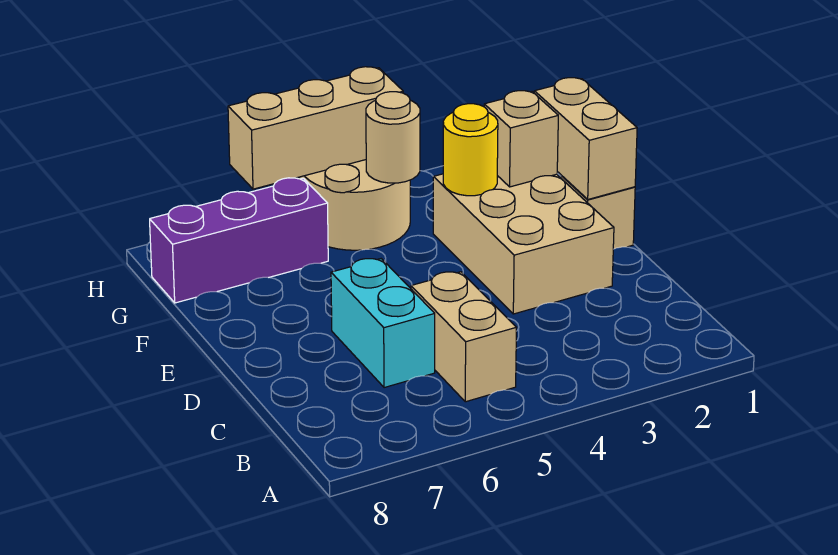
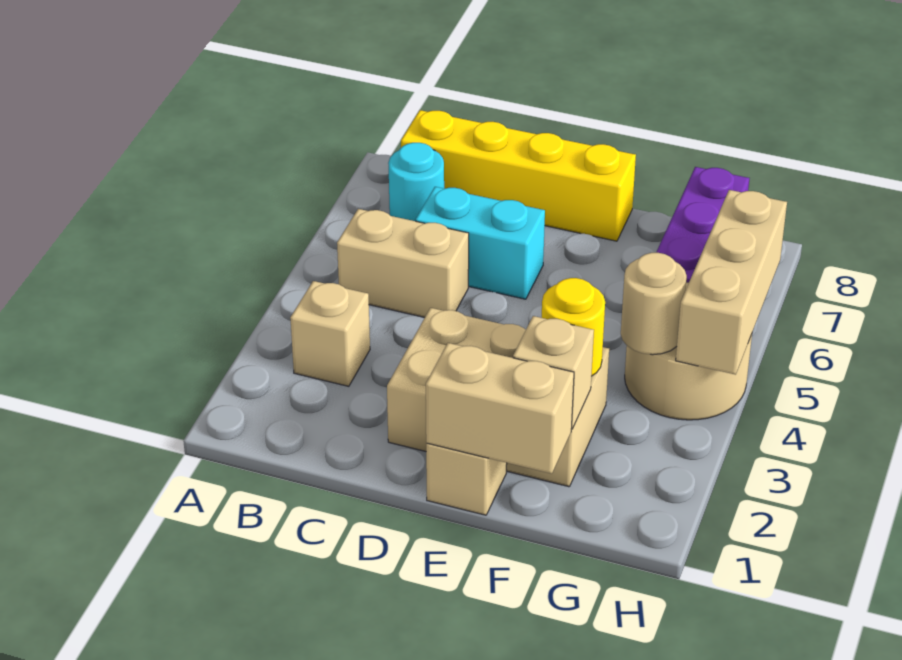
none -> tan 1x1 brick [290,281,370,386]
none -> cyan 1x1 round brick [388,143,444,221]
none -> yellow 1x4 brick [401,110,636,241]

